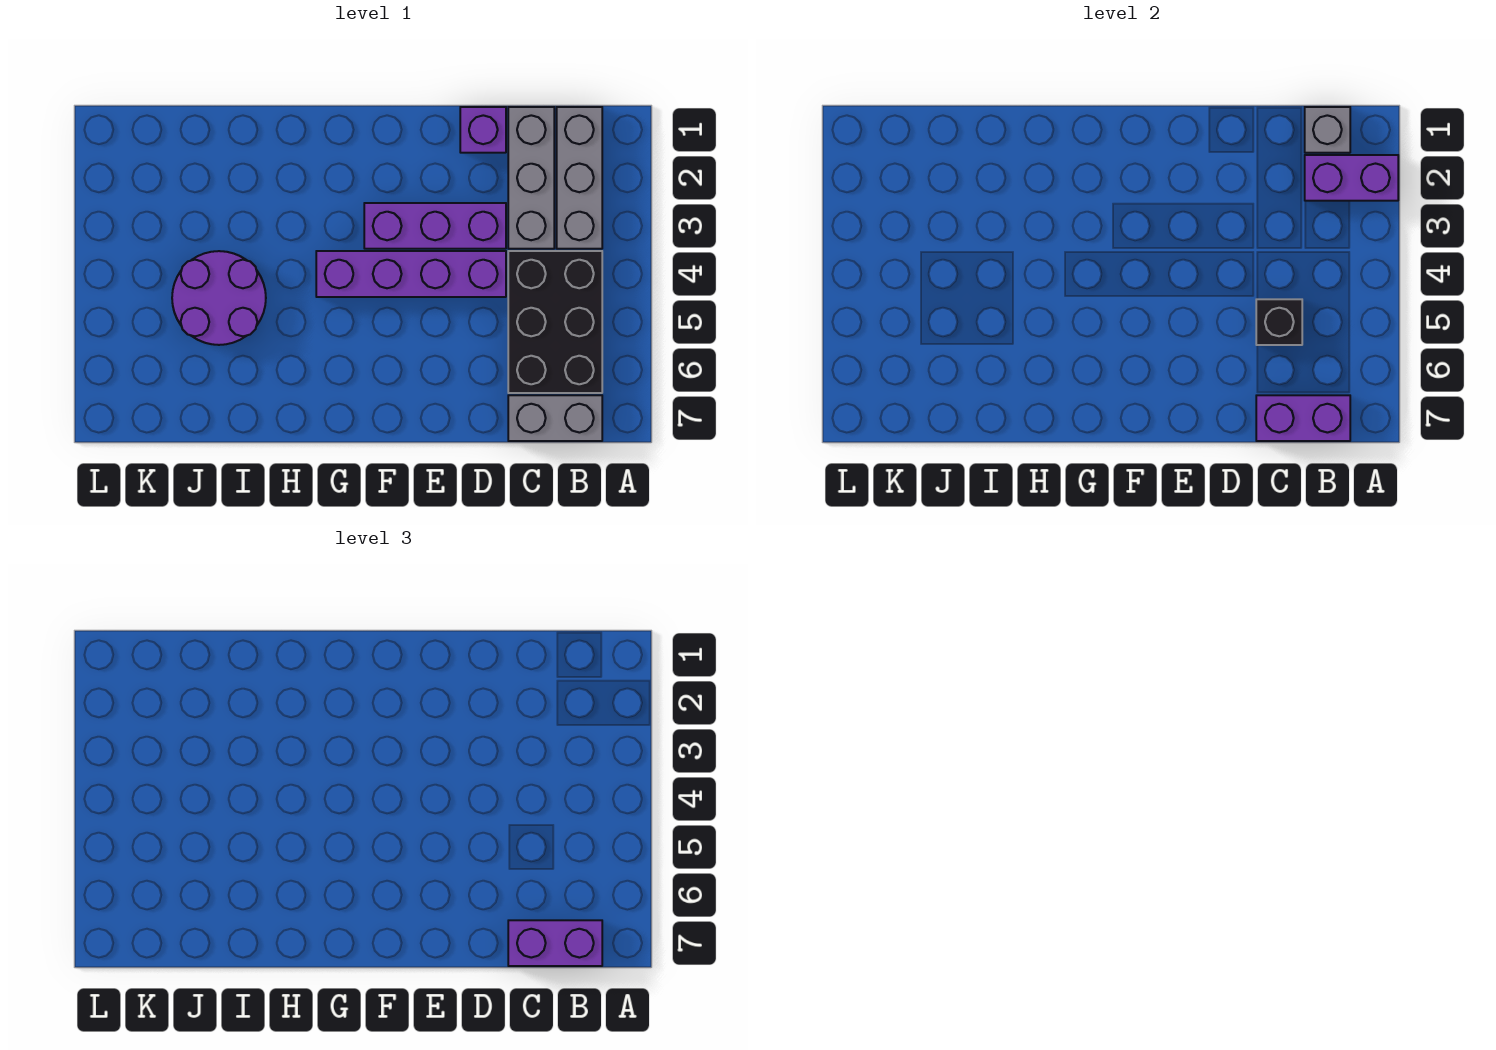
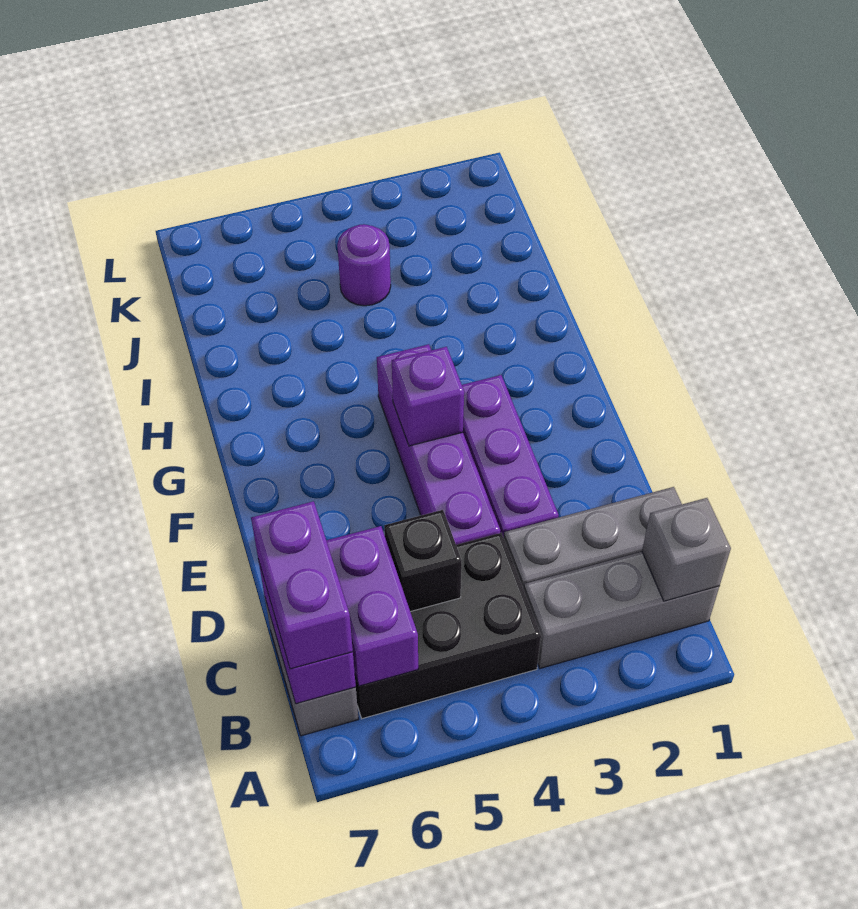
purple 1x2 brick [1305,155,1398,201] -> purple 1x2 brick moved to [326,526,418,686]
purple 1x1 brick [460,107,506,153] -> purple 1x1 brick moved to [392,347,464,446]
purple 2x2 round brick [172,251,266,345] -> purple 1x1 round brick [337,224,391,306]

